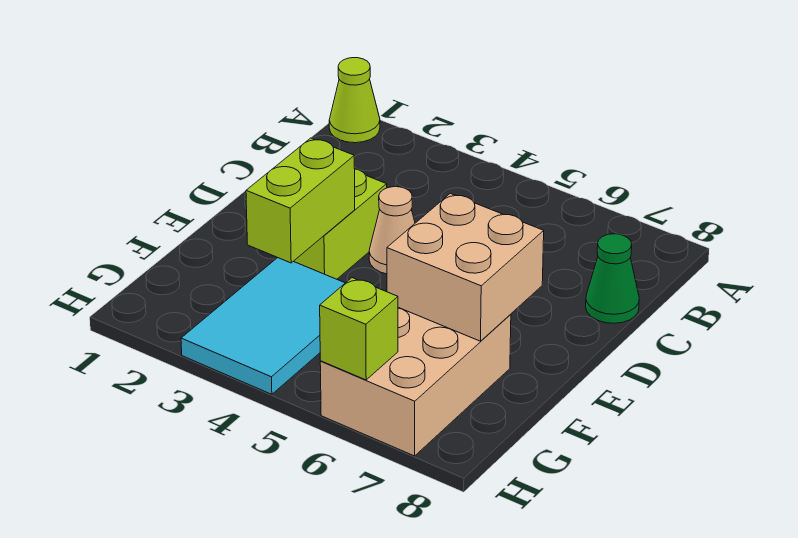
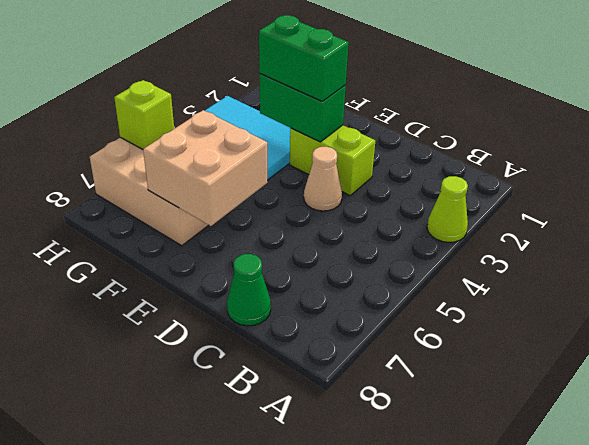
lime 1x1 cone [329,58,380,143] -> lime 1x1 cone moved to [427,176,468,242]
lime 1x2 brick [246,138,355,263] -> green 1x2 brick [259,74,346,142]
none -> green 1x2 brick [259,15,348,102]

